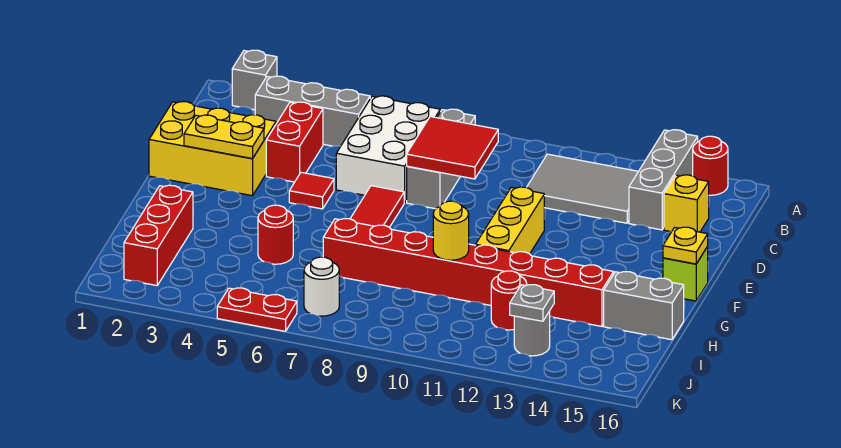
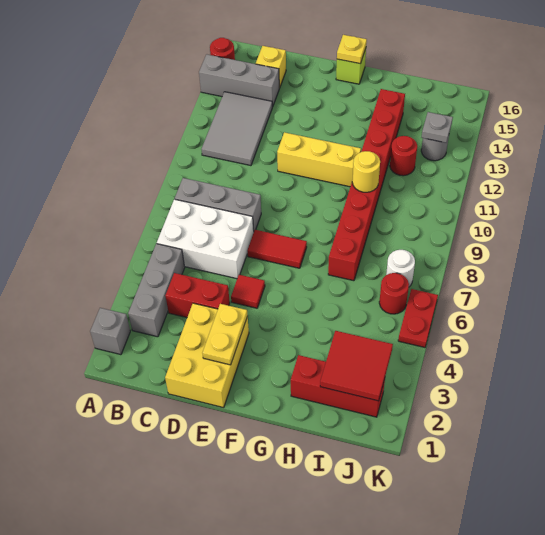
red 2x2 tile [407,117,498,179] -> red 2x2 tile moved to [320,331,393,401]
red 1x1 round brick [258,205,293,264] -> red 1x1 round brick moved to [379,273,409,314]
grey 1x2 brick [604,272,684,340] -> none

